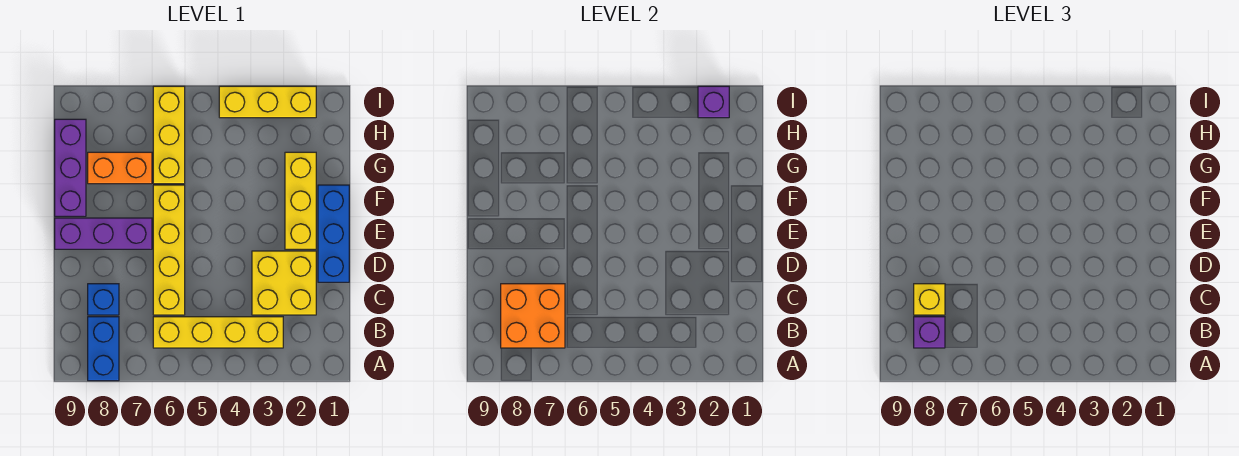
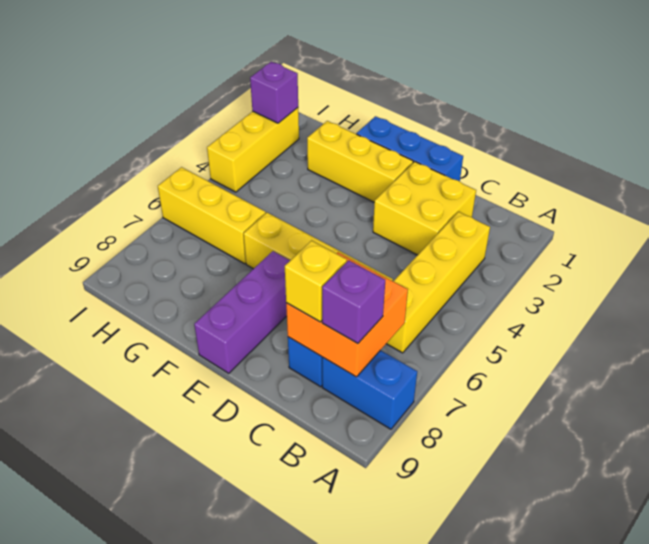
purple 1x3 brick [55,119,86,216] -> none
orange 1x2 brick [88,152,152,184] -> none

